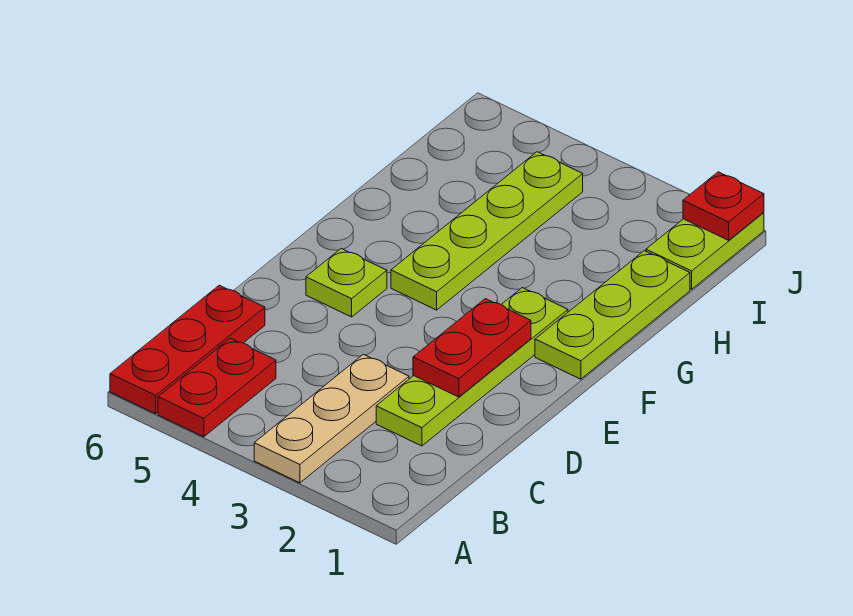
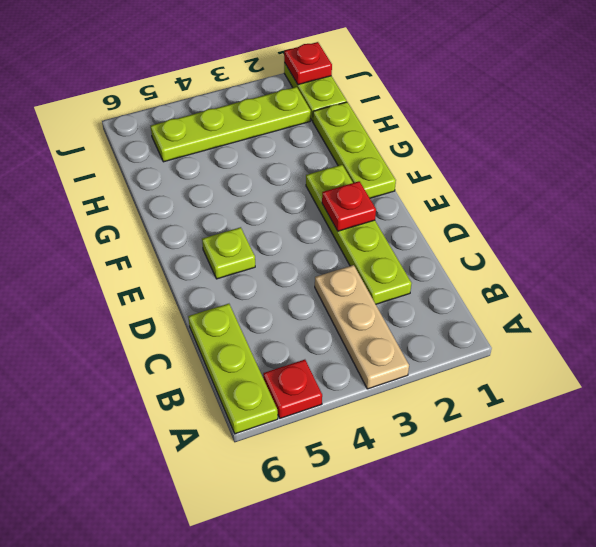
red 1x2 plate [158,338,276,437] -> red 1x1 plate [263,360,322,418]
red 1x3 plate [110,285,265,414] -> lime 1x3 plate [188,304,278,434]
red 1x2 plate [413,299,531,397] -> red 1x1 plate [322,181,376,231]
lime 1x4 plate [391,152,583,310] -> lime 1x4 plate turned to [151,87,311,162]

